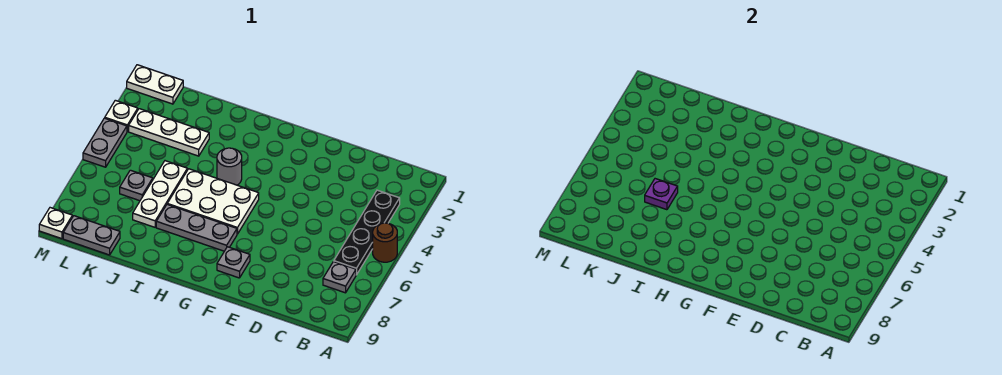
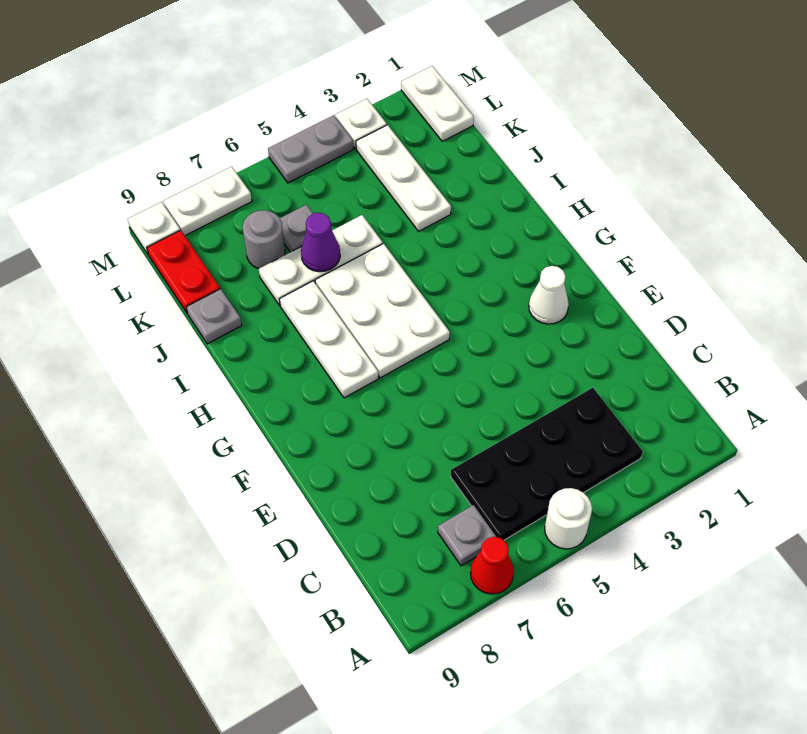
brown 1x1 round brick [373,223,397,262] -> white 1x1 round brick [545,488,592,549]
none -> red 1x1 cone [471,537,514,594]
black 1x4 plate [334,190,400,275] -> black 2x4 plate [451,388,643,540]
none -> white 1x1 cone [529,266,569,324]
grey 1x1 plate [217,247,250,278] -> grey 1x1 plate moved to [186,289,242,344]
grey 1x3 plate [156,205,237,251] -> white 1x3 plate [280,281,378,398]
grey 1x1 round brick [217,148,242,185] -> grey 1x1 round brick moved to [243,210,285,269]
purple 1x1 plate [645,179,678,210] -> purple 1x1 cone [301,213,340,272]
grey 1x2 plate [63,216,120,255] -> red 1x2 plate [147,230,220,313]
none -> white 1x2 plate [164,166,252,236]

